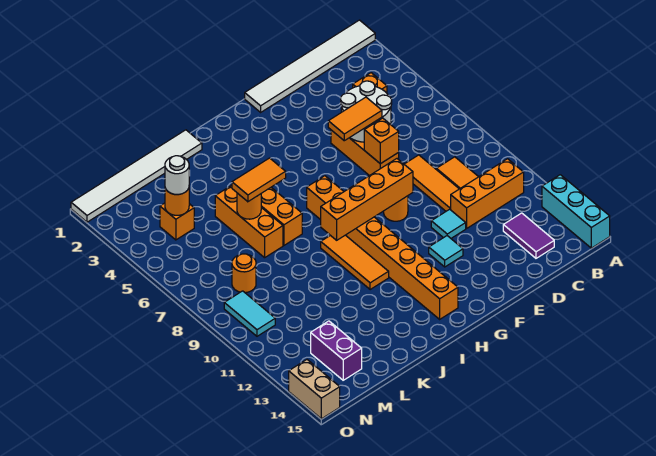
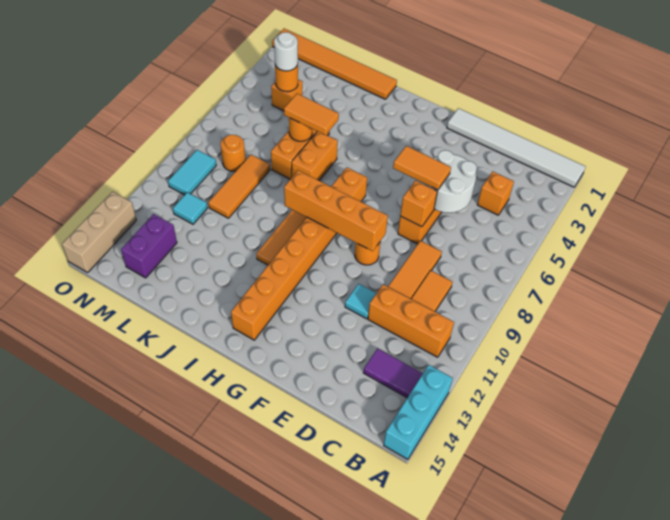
purple 1x2 tile [503,213,554,258] -> purple 1x2 tile turned to [363,348,423,398]
cyan 1x1 tile [429,236,463,267] -> cyan 1x1 tile moved to [173,192,207,224]
white 1x6 tile [71,130,202,222] -> orange 1x6 tile [272,29,397,99]
none -> orange 1x3 tile [208,155,270,218]
tan 1x2 brick [289,360,340,419] -> tan 1x3 brick [62,192,136,273]

